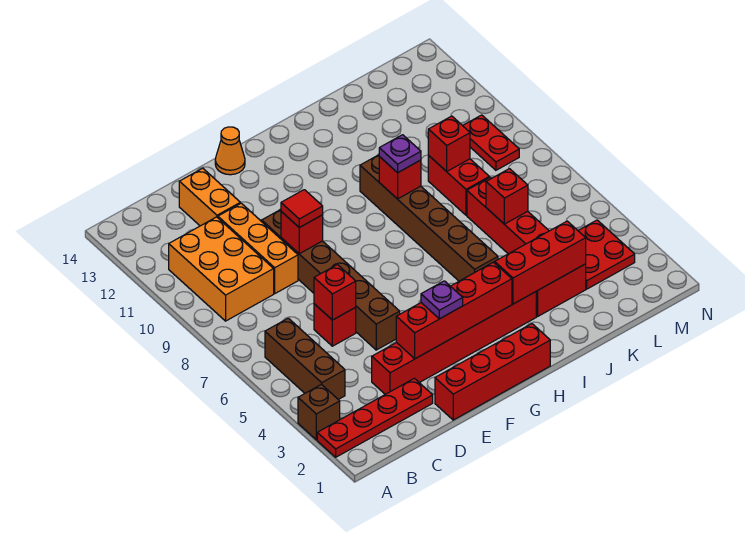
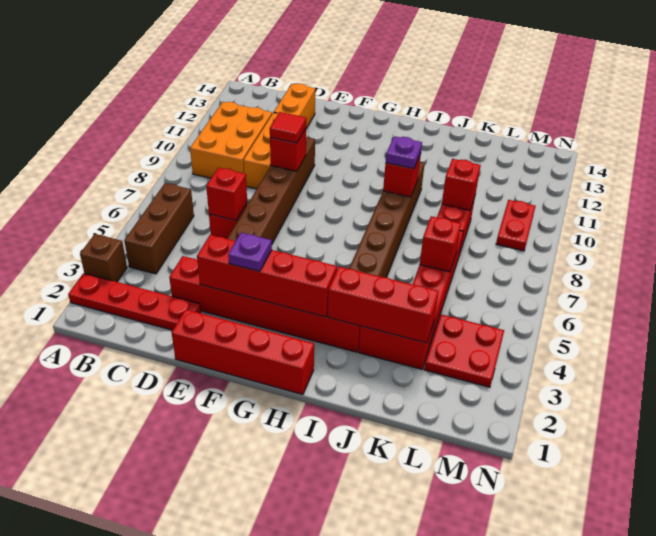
orange 1x1 cone [215,127,245,175] -> none

